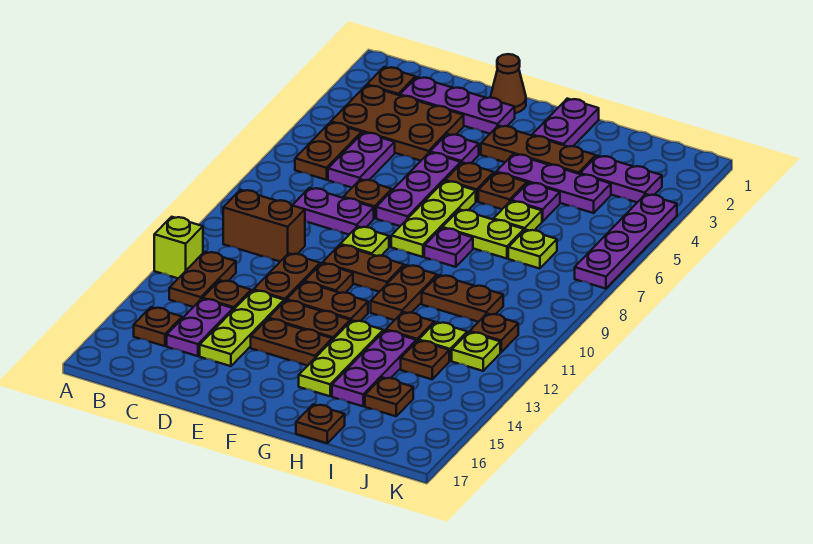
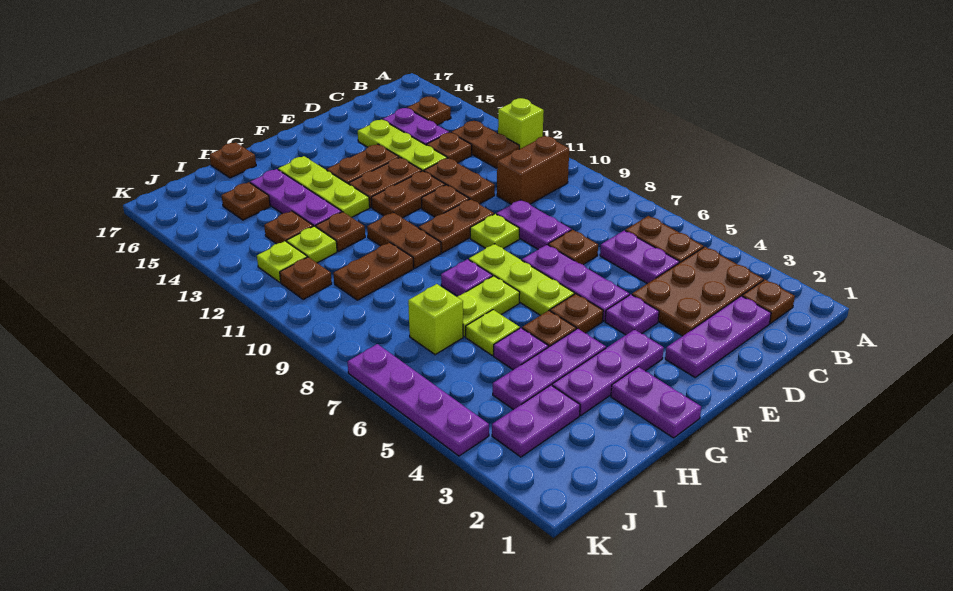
purple 1x2 plate [293,188,374,234] -> purple 1x2 plate turned to [496,200,571,249]
brown 1x1 cone [491,54,526,113] -> none
brown 1x3 plate [481,125,596,174] -> purple 1x3 plate [552,330,664,416]
lime 1x1 plate [508,230,557,269] -> lime 1x1 brick [408,284,463,355]

